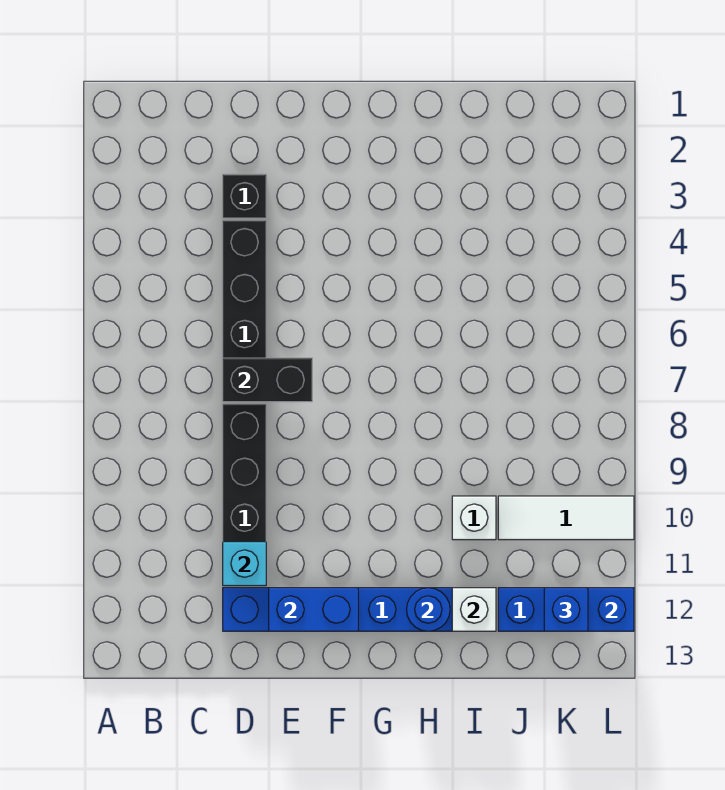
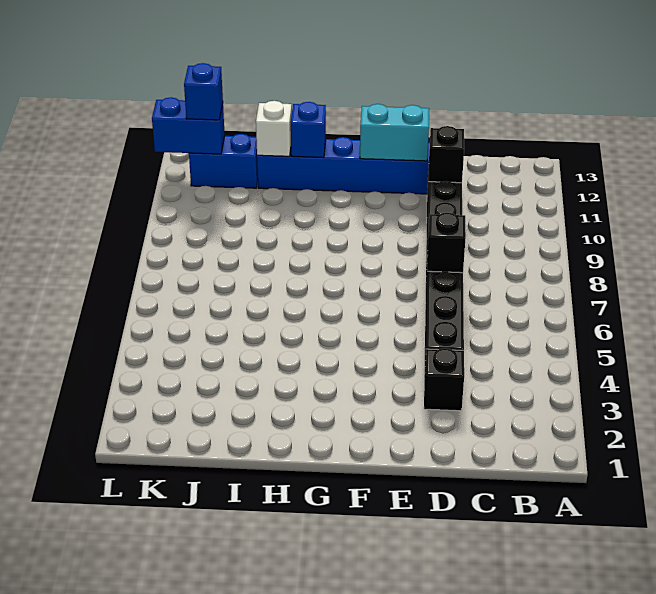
black 1x2 brick [223,358,312,402] -> black 1x1 brick [427,213,466,273]
cyan 1x1 brick [223,542,266,586] -> black 1x1 brick [429,126,464,183]
blue 1x2 brick [269,588,358,631] -> cyan 1x2 brick [360,104,429,161]
blue 1x1 round brick [406,588,450,631] -> blue 1x1 brick [291,102,326,158]
white 1x1 brick [452,496,496,540] -> none
white 1x3 tile [498,496,634,540] -> none

